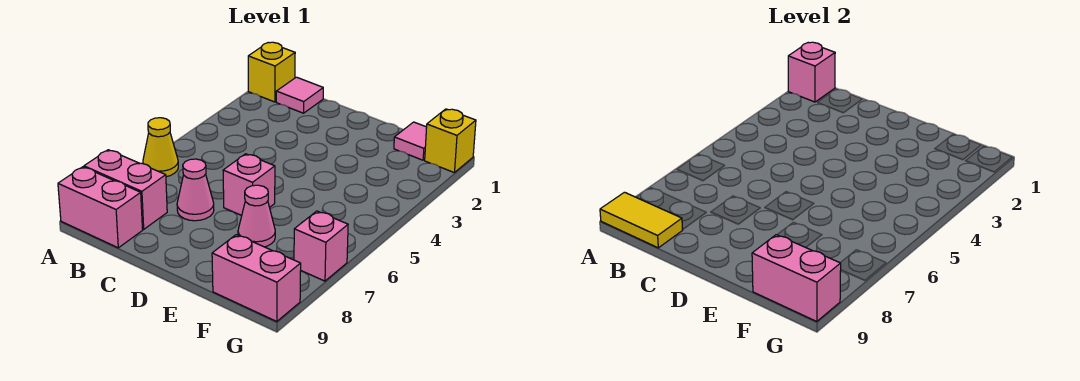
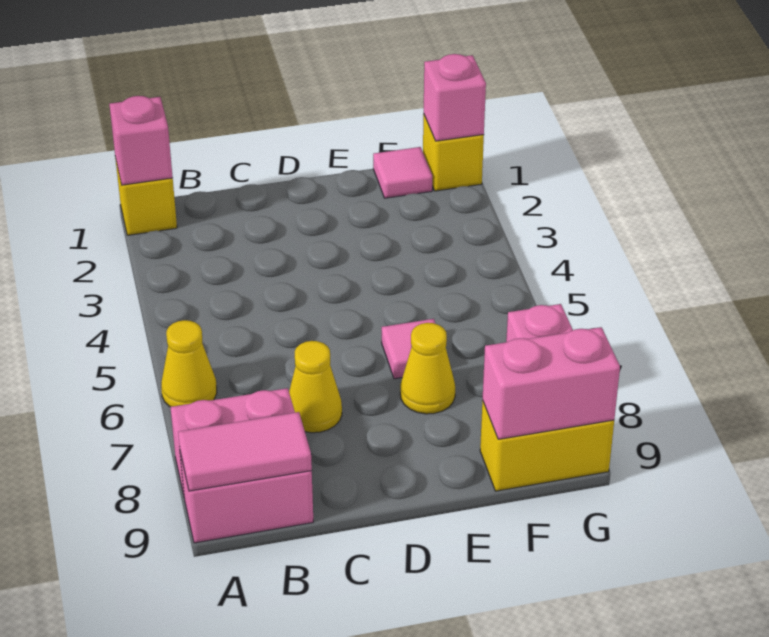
yellow 1x2 tile [600,192,683,248] -> pink 1x2 tile [178,412,312,491]
pink 1x1 tile [276,77,323,113] -> pink 1x1 tile moved to [382,319,436,379]
pink 1x1 cone [177,159,214,221] -> yellow 1x1 cone [289,341,342,433]
pink 1x1 brick [223,154,275,216] -> pink 1x1 brick moved to [424,54,486,141]
pink 1x1 cone [238,185,275,247] -> yellow 1x1 cone [400,323,455,414]
pink 1x2 brick [212,235,301,322] -> yellow 1x2 brick [480,400,614,491]

